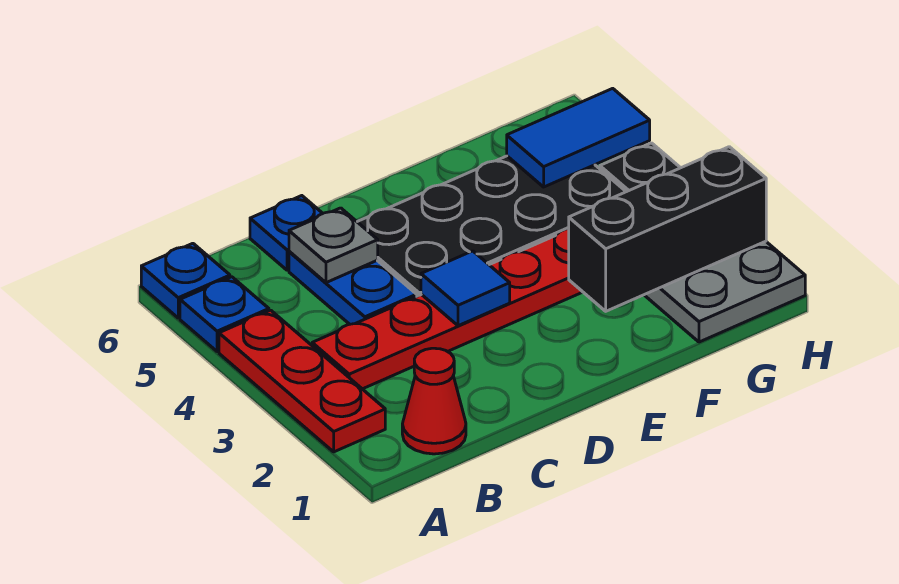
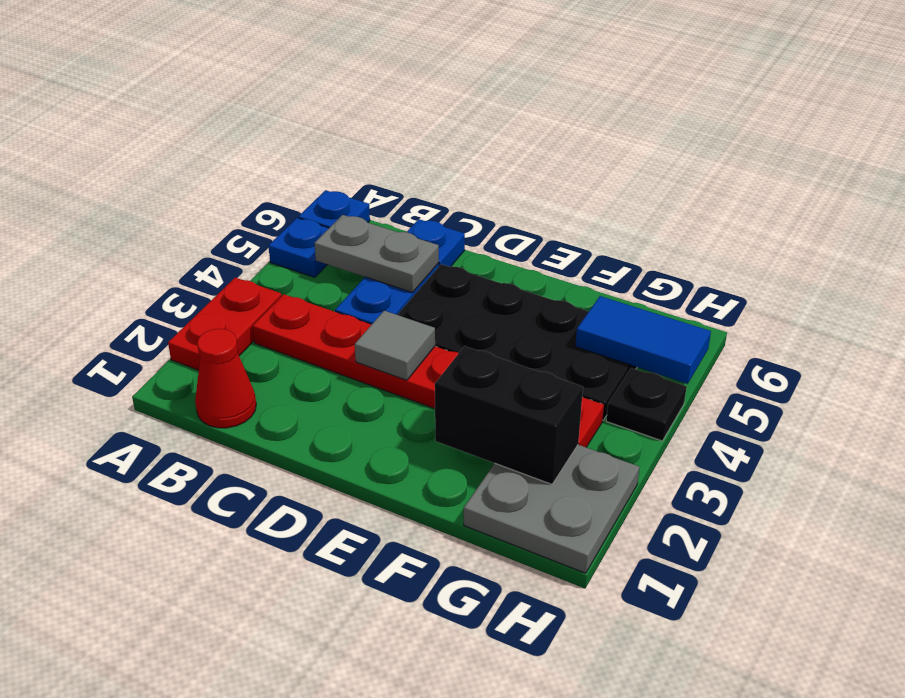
red 1x3 plate [219,310,385,452] -> red 1x2 plate [168,278,281,370]
grey 1x1 plate [289,208,378,283] -> grey 1x2 plate [314,215,439,293]
blue 1x1 tile [421,251,510,326] -> grey 1x1 tile [355,311,435,380]
black 1x3 brick [569,147,766,311] -> black 1x2 brick [435,346,583,484]

